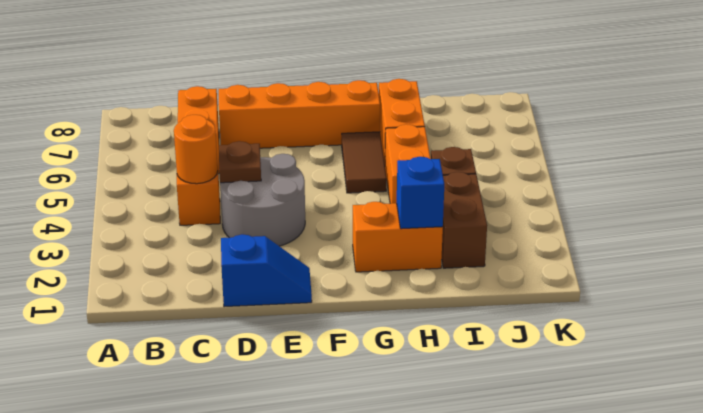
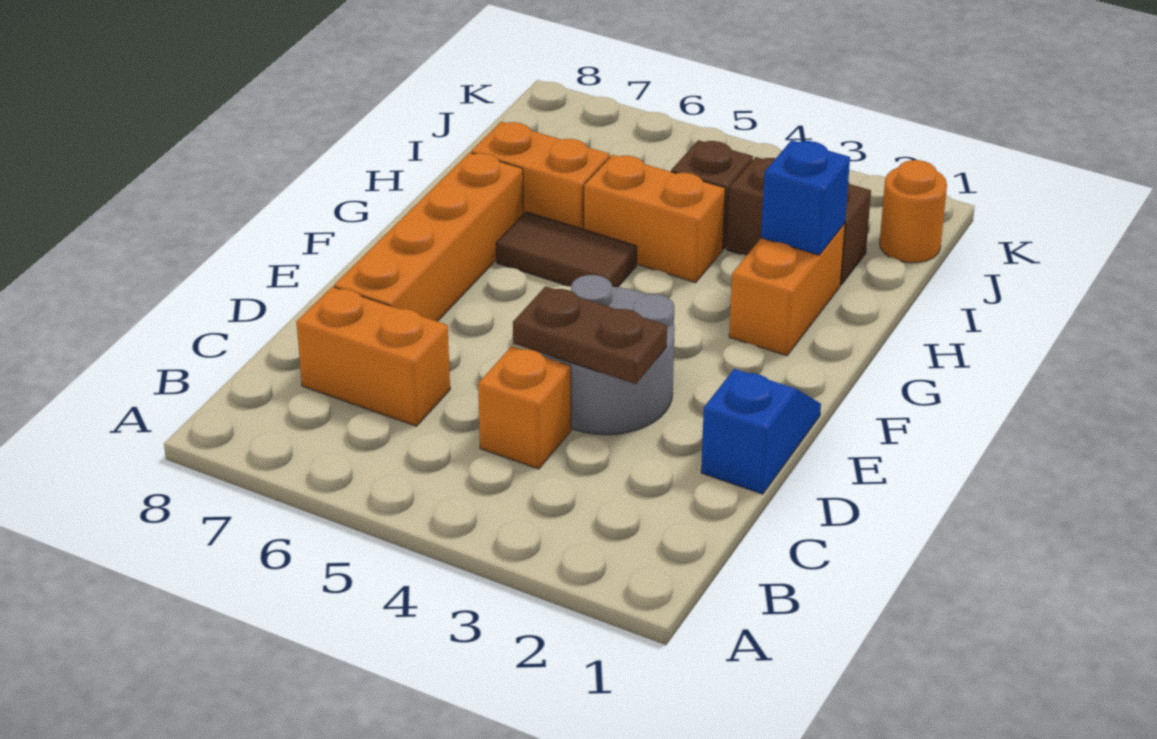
orange 1x1 round brick [174,115,218,184] -> orange 1x1 round brick moved to [880,160,947,263]
brown 1x1 plate [219,141,261,183] -> brown 1x2 plate [513,287,667,384]

